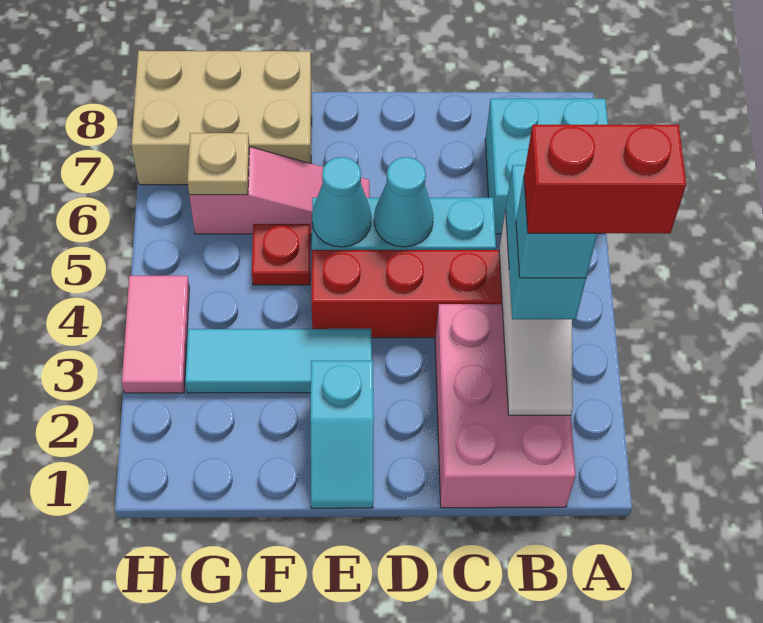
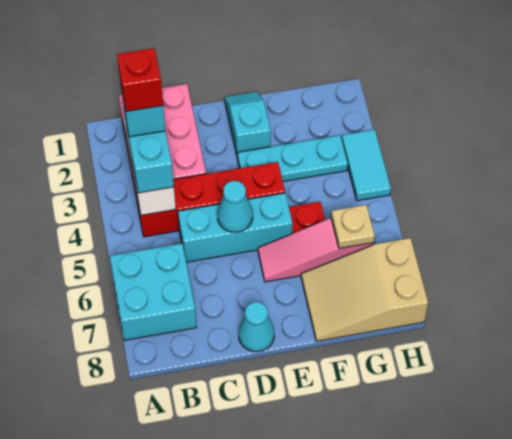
red 1x2 brick [524,125,686,234] -> red 1x1 brick [117,48,163,112]
cyan 1x3 tile [185,329,372,393] -> cyan 1x3 plate [237,135,348,181]
cyan 1x1 cone [312,157,371,247] -> cyan 1x1 cone moved to [239,302,274,352]
tan 2x3 brick [131,51,312,185] -> tan 2x3 slope [301,238,428,341]
pink 1x2 tile [122,276,189,393] -> cyan 1x2 tile [342,130,391,201]

